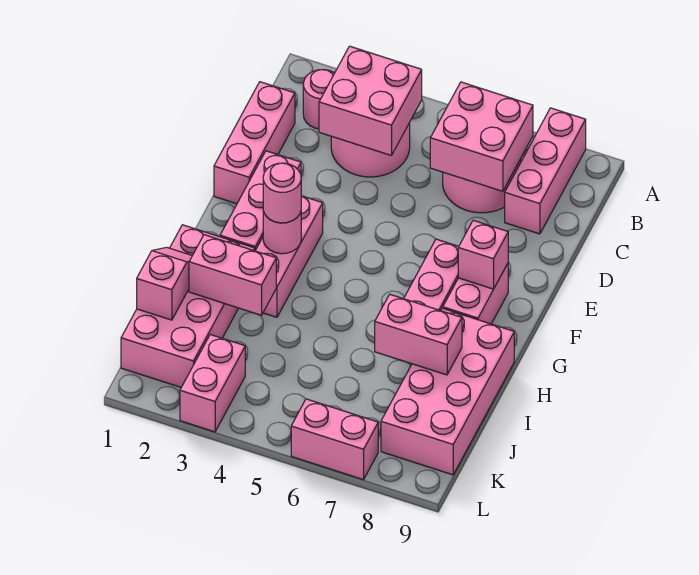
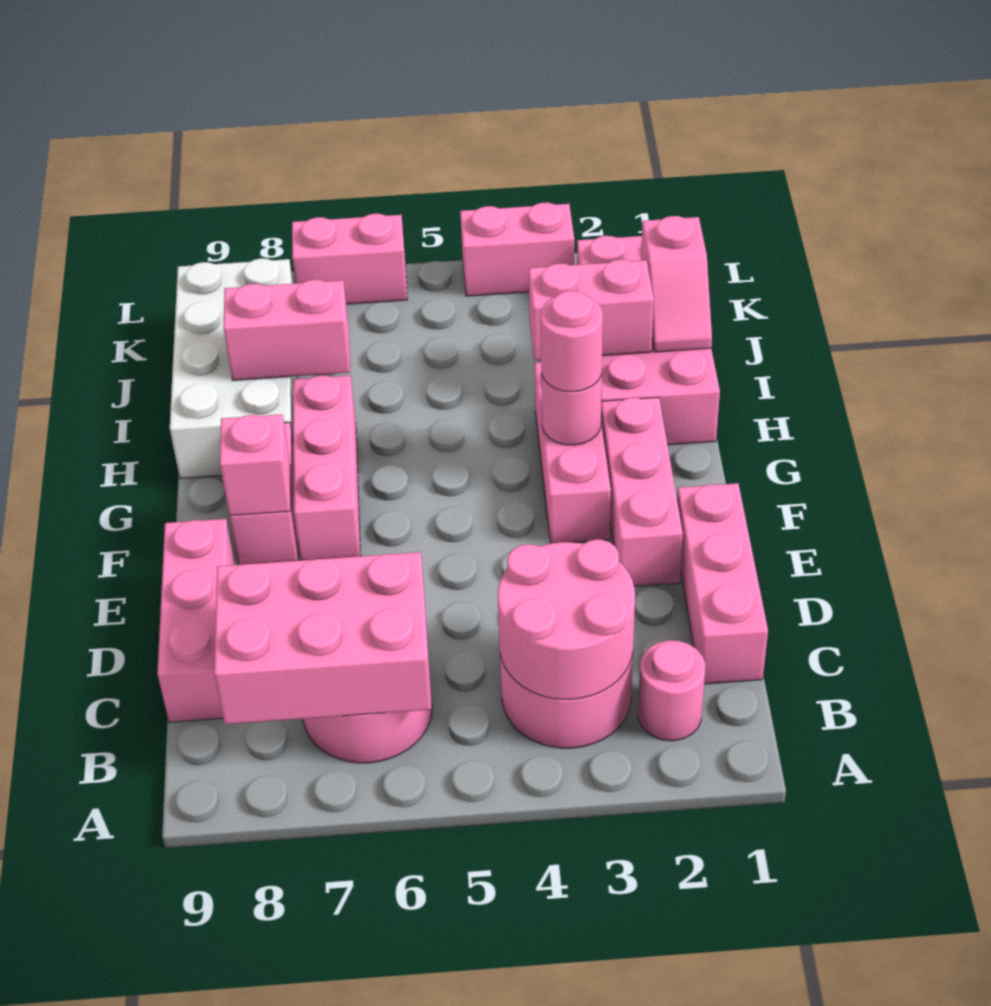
pink 1x3 brick [505,108,586,234] -> pink 1x3 brick moved to [157,519,235,722]
pink 2x2 brick [319,46,422,155] -> pink 2x2 round brick [498,540,635,699]
pink 2x2 brick [430,82,533,191] -> pink 2x3 brick [214,552,431,724]
pink 2x4 brick [381,308,514,475] -> white 2x4 brick [170,258,297,478]
pink 1x2 brick [180,335,245,432] -> pink 1x2 brick turned to [460,203,574,296]

